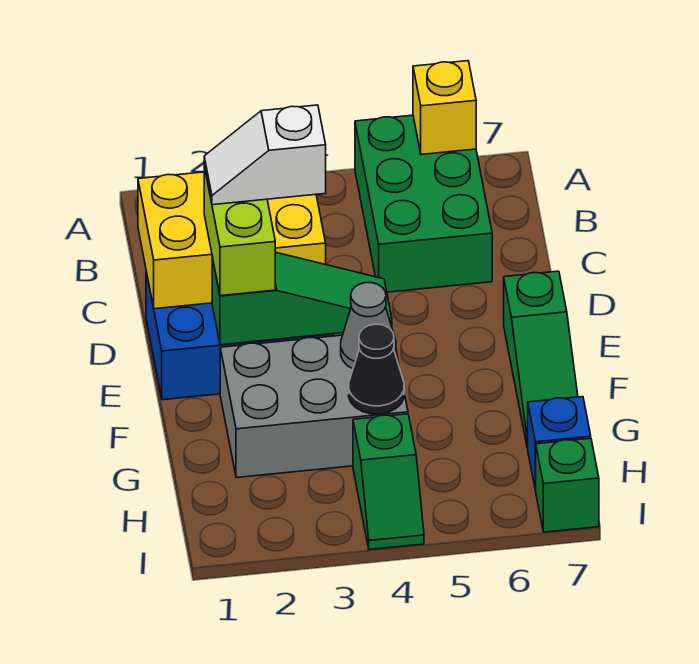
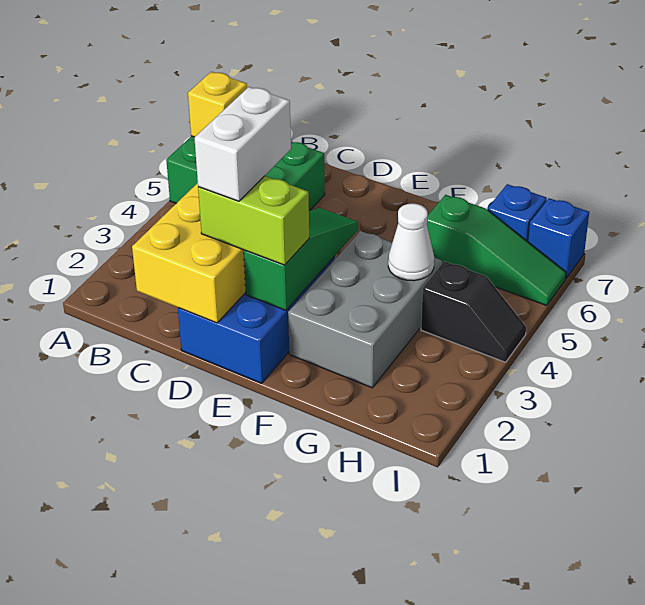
white 1x2 slope [204,105,326,205] -> white 1x2 brick [194,87,291,201]
green 1x3 slope [504,271,578,448] -> green 1x3 slope moved to [427,195,566,306]
grey 1x1 cone [341,283,396,369] -> none
black 1x1 cone [349,324,404,414] -> white 1x1 cone [388,203,434,281]
green 1x2 slope [353,414,424,550] -> black 1x2 slope [421,261,526,362]
green 1x1 brick [536,438,599,532] -> blue 1x1 brick [528,198,589,278]

